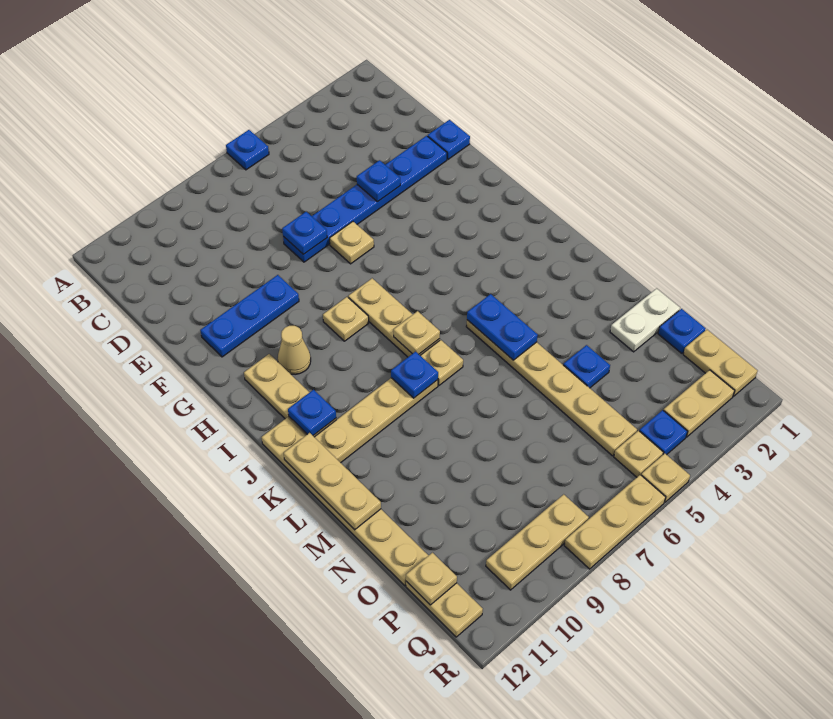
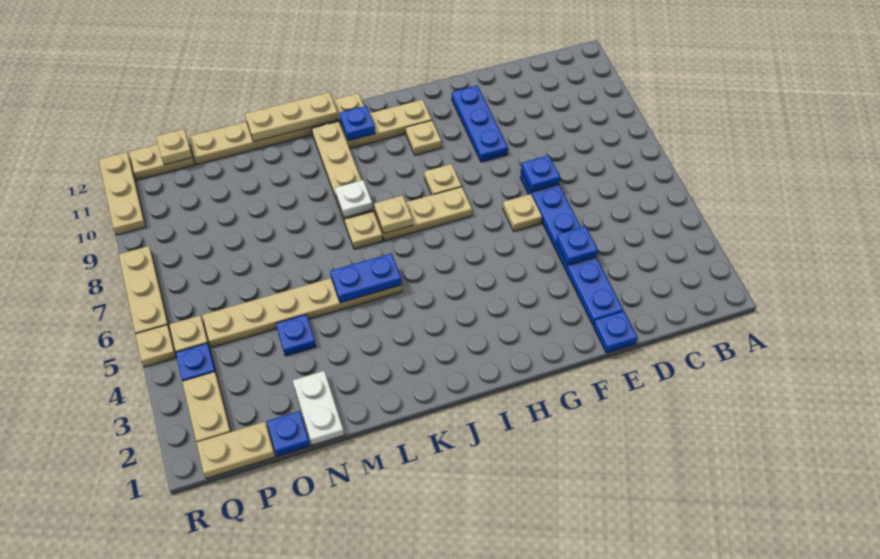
blue 1x1 plate [226,130,269,170] -> none
tan 1x1 cone [278,326,311,375] -> tan 1x1 plate [406,120,441,155]
blue 1x1 plate [391,352,438,398] -> white 1x1 plate [335,180,373,218]
tan 1x3 plate [486,494,589,590] -> tan 1x3 plate moved to [99,152,146,235]

